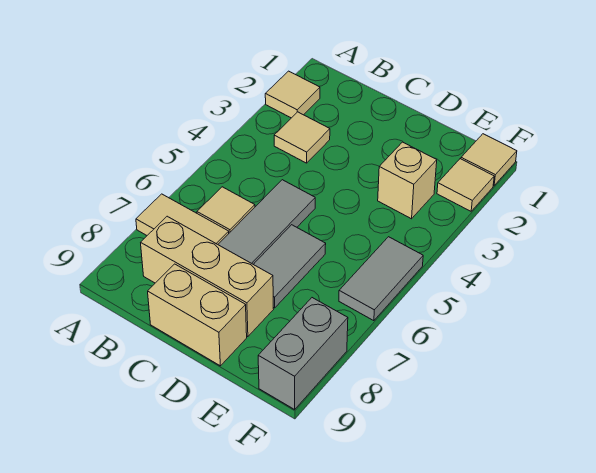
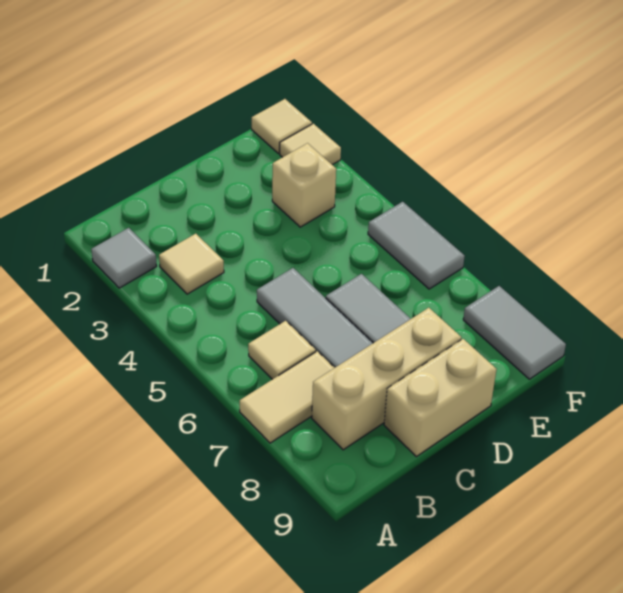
tan 1x1 tile [265,71,320,118] -> grey 1x1 tile [91,228,157,288]
grey 1x2 brick [258,298,348,409] -> grey 1x2 tile [463,286,566,379]

